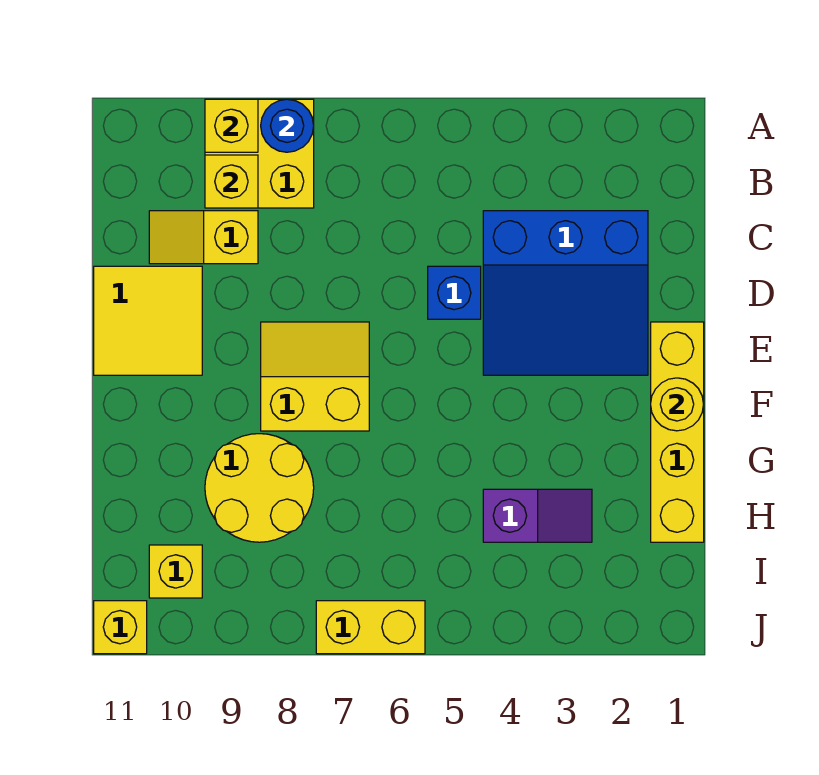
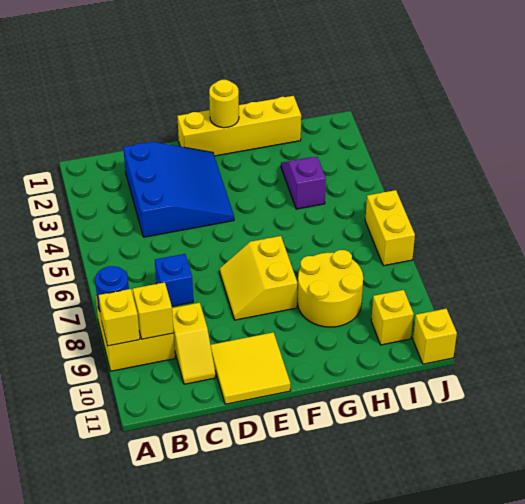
blue 1x1 brick [428,266,481,319] -> blue 1x1 brick moved to [155,254,193,306]

